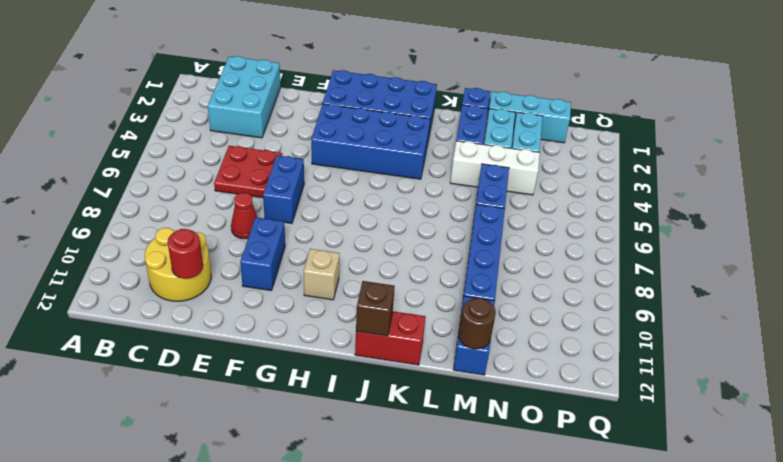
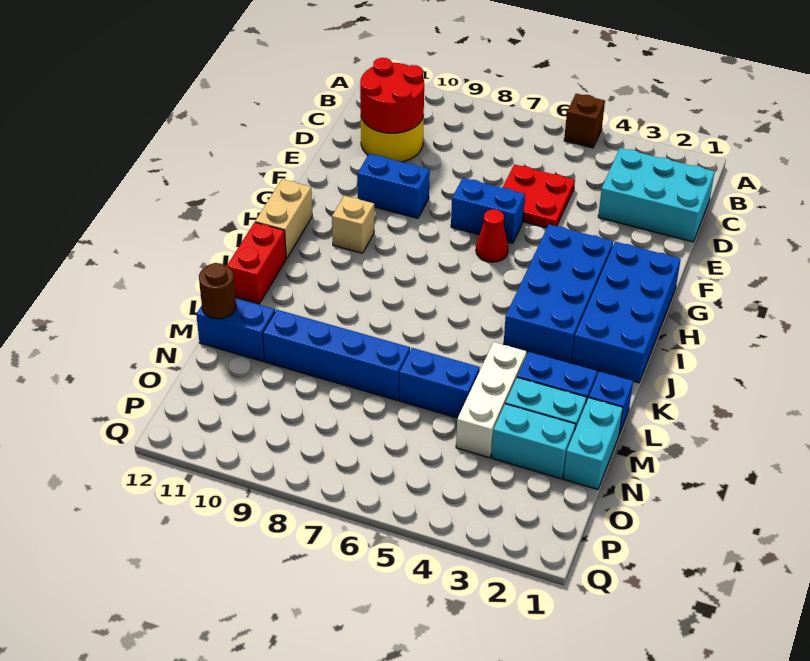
red 1x1 round brick [168,229,203,279] -> red 2x2 round brick [360,58,424,133]
red 1x1 cone [231,193,257,239] -> red 1x1 cone moved to [476,209,508,262]
none -> tan 1x2 brick [255,179,312,258]
brown 1x1 brick [356,281,395,336] -> brown 1x1 brick moved to [564,94,605,148]
cyan 1x3 brick [487,92,571,143] -> cyan 1x2 brick [564,398,623,490]

